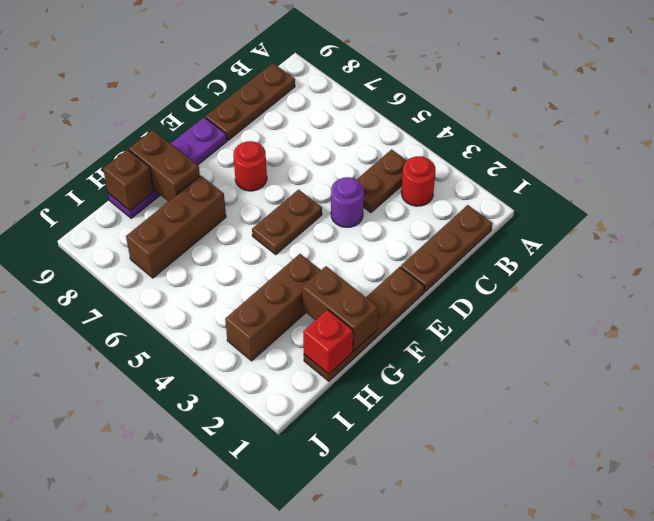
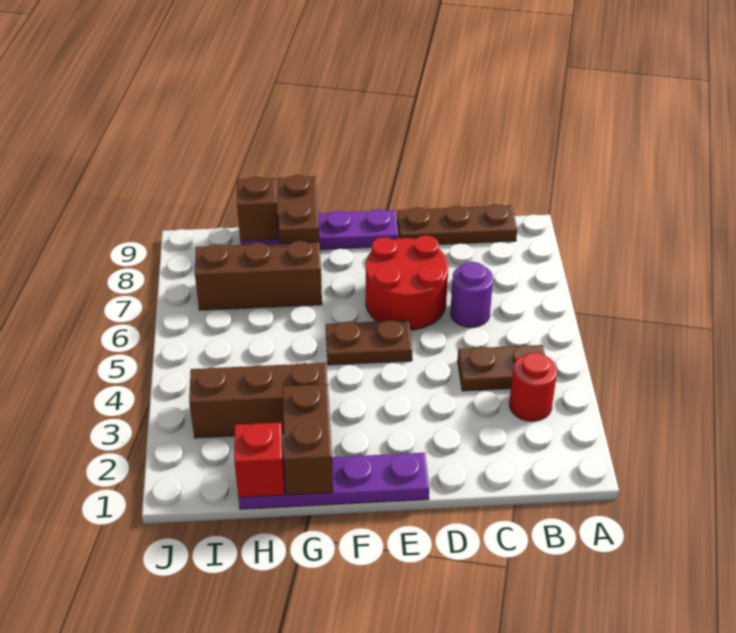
brown 1x3 plate [401,205,493,292] -> none
purple 1x1 round brick [331,177,364,227] -> purple 1x1 round brick moved to [450,262,493,327]
brown 1x4 plate [304,267,425,381] -> purple 1x4 plate [239,453,429,509]
red 1x1 round brick [233,141,267,191] -> red 2x2 round brick [366,235,448,330]

